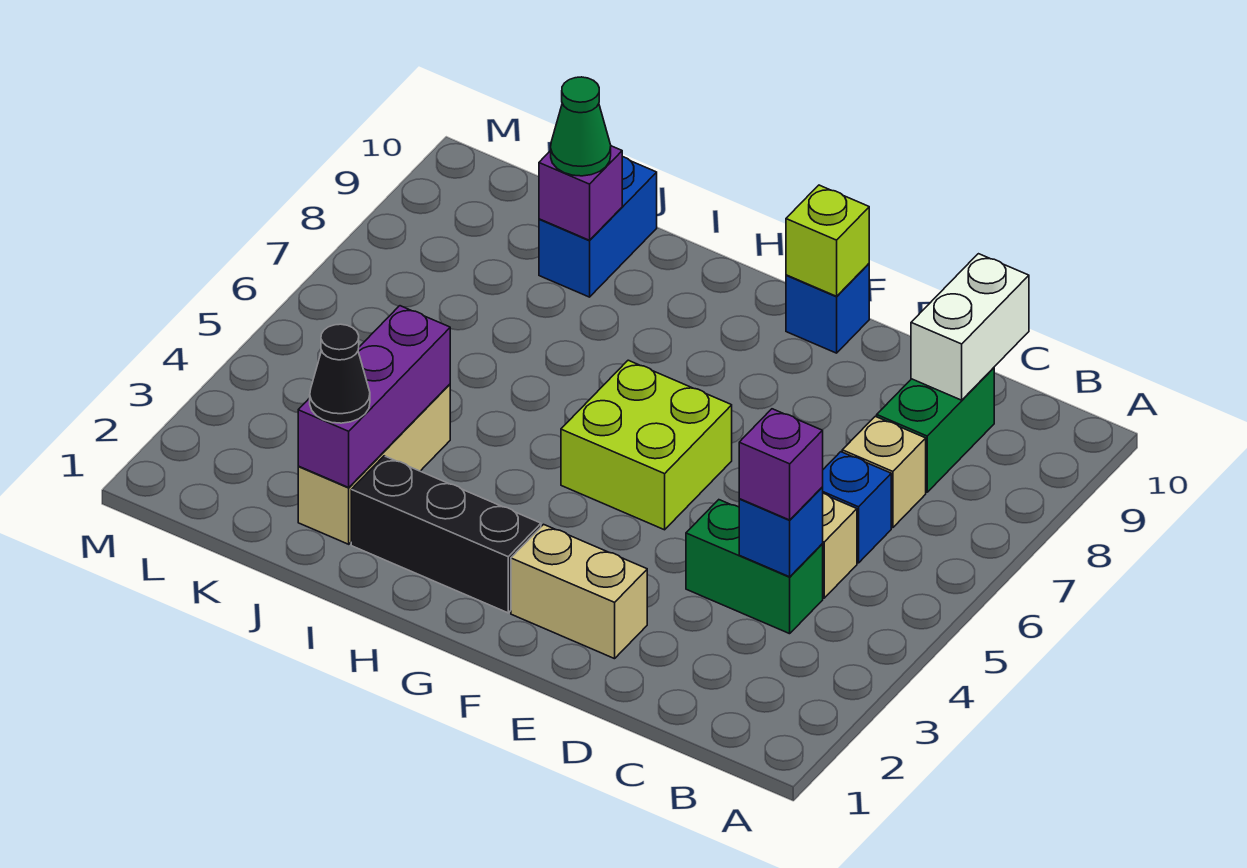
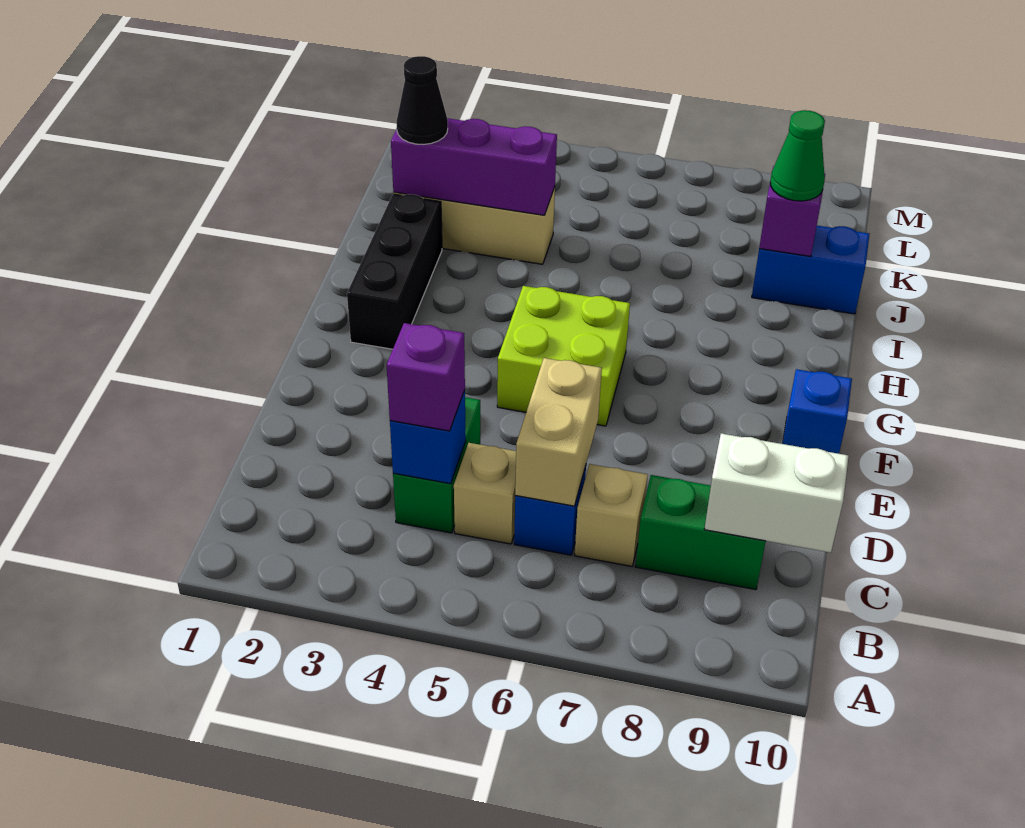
tan 1x2 brick [511,524,647,659] -> tan 1x2 brick moved to [515,358,602,506]
lime 1x1 brick [786,185,869,296] -> none

